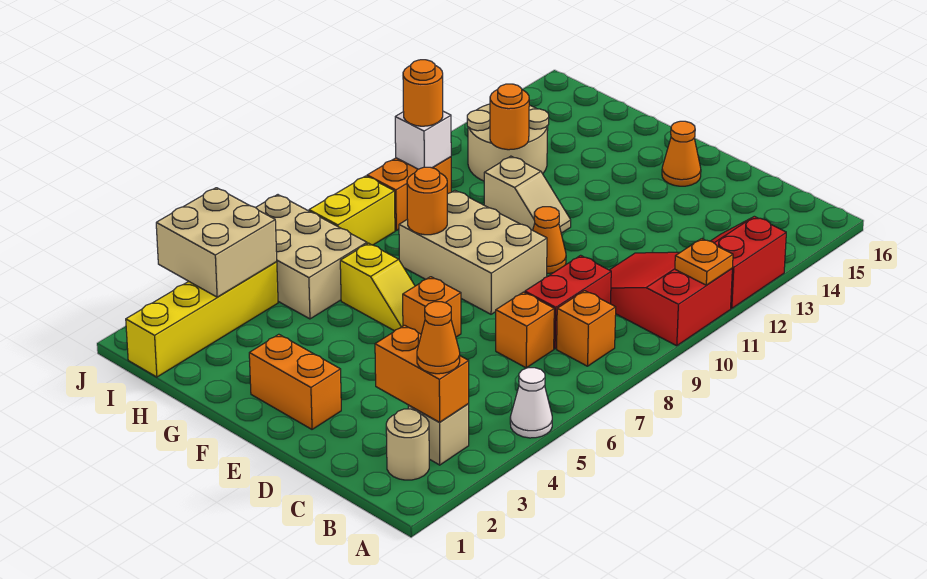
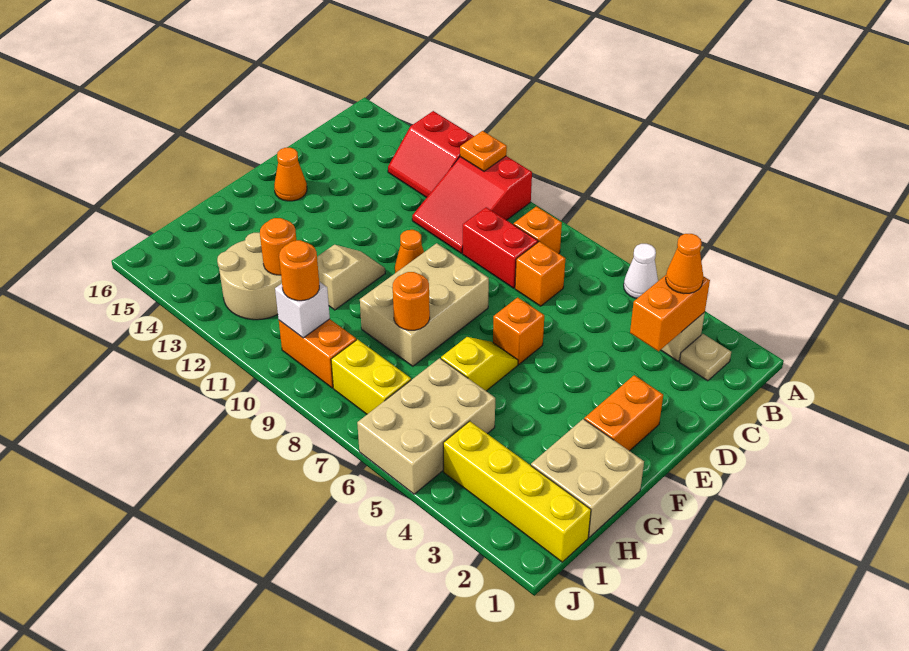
tan 1x1 round brick [386,409,429,480] -> tan 1x1 plate [680,334,731,381]
tan 2x2 brick [156,188,277,297] -> tan 2x2 brick moved to [531,419,644,537]

